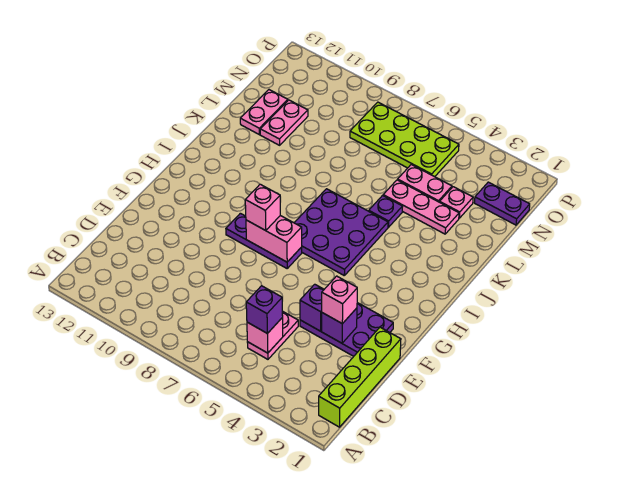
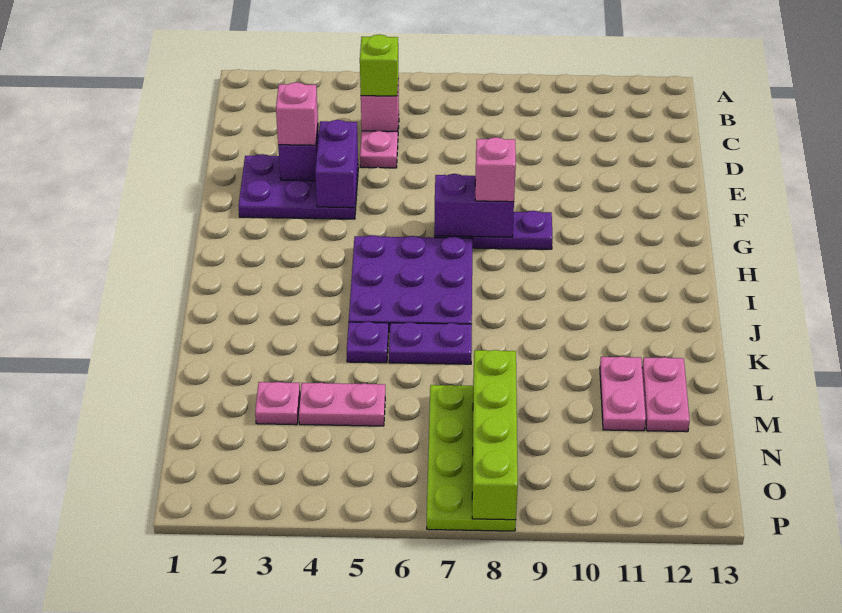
lime 1x4 brick [319,327,401,427] -> lime 1x4 brick moved to [472,350,518,520]
purple 1x1 brick [246,286,283,334] -> lime 1x1 brick [360,34,398,96]
purple 1x1 brick [300,284,324,331] -> purple 1x2 brick [315,120,358,208]
pink 1x2 brick [246,216,302,262] -> purple 1x2 brick [434,174,514,237]
pink 1x3 plate [383,180,459,234] -> none
purple 1x2 plate [475,182,530,225] -> purple 1x2 plate moved to [389,322,472,364]
lime 2x4 plate [350,102,459,177] -> lime 2x4 plate turned to [427,385,516,531]

